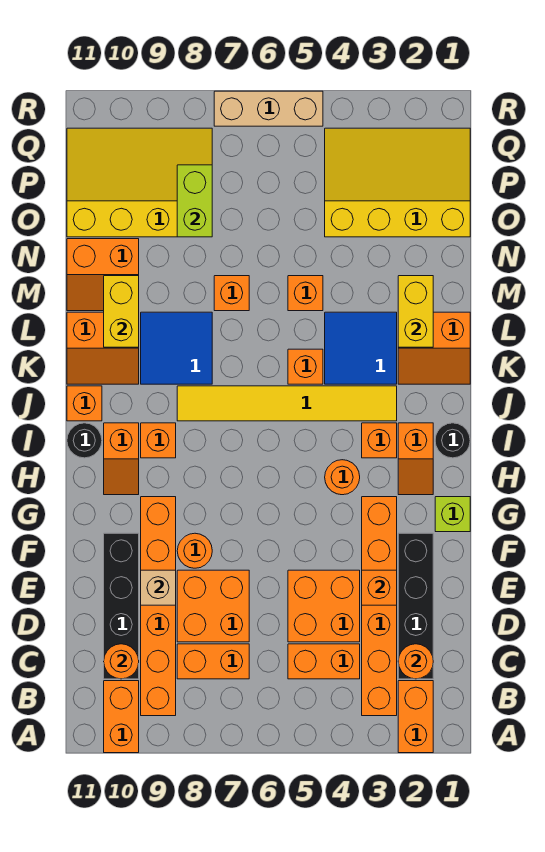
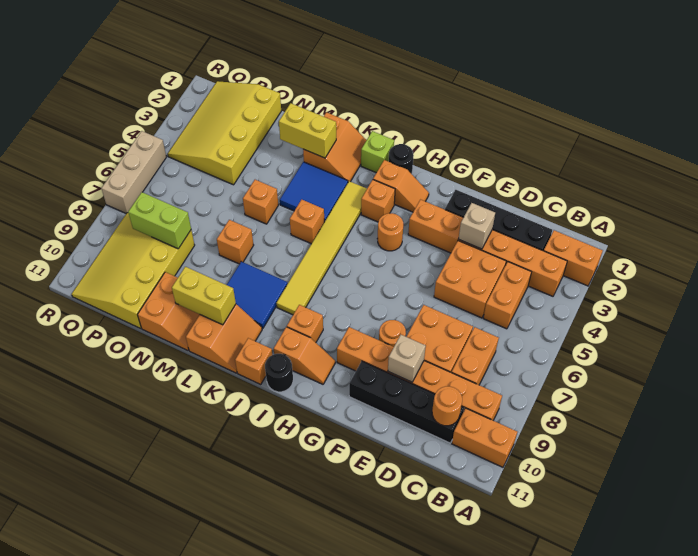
orange 1x1 round brick [398,644,433,679] -> none
orange 1x1 brick [362,570,397,605] -> tan 1x1 brick [459,203,495,249]
lime 1x1 brick [435,497,470,532] -> lime 1x1 brick moved to [361,131,394,173]

